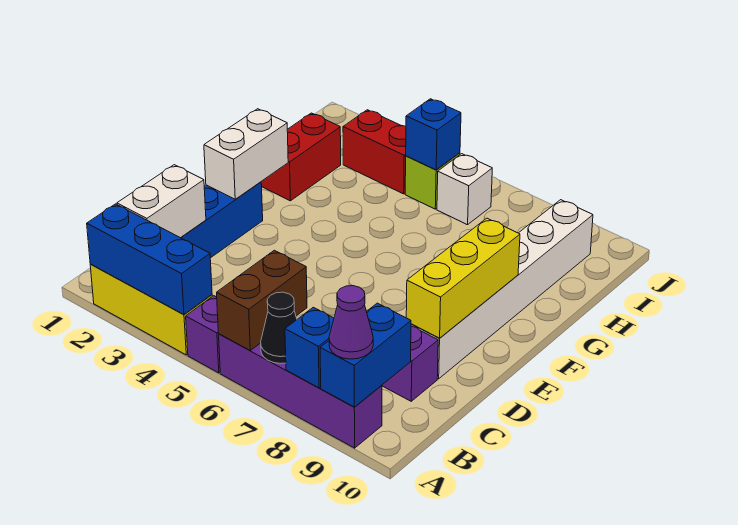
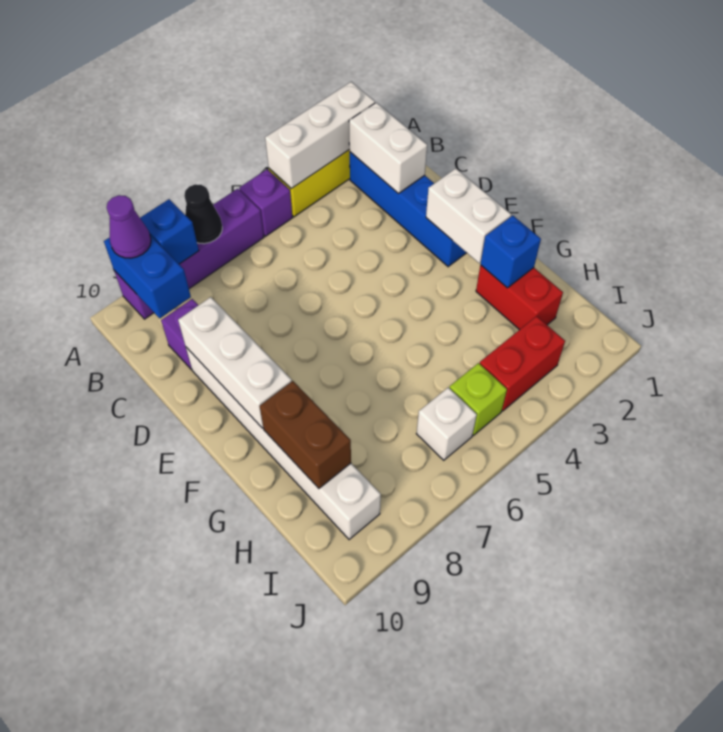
blue 1x3 brick [87,204,212,314] -> white 1x3 brick [265,82,375,189]
brown 1x2 brick [217,250,307,350] -> brown 1x2 brick moved to [260,381,351,488]
yellow 1x3 brick [406,218,520,338] -> white 1x3 brick [178,297,292,428]
blue 1x1 brick [406,99,461,170] -> blue 1x1 brick moved to [481,216,541,288]

